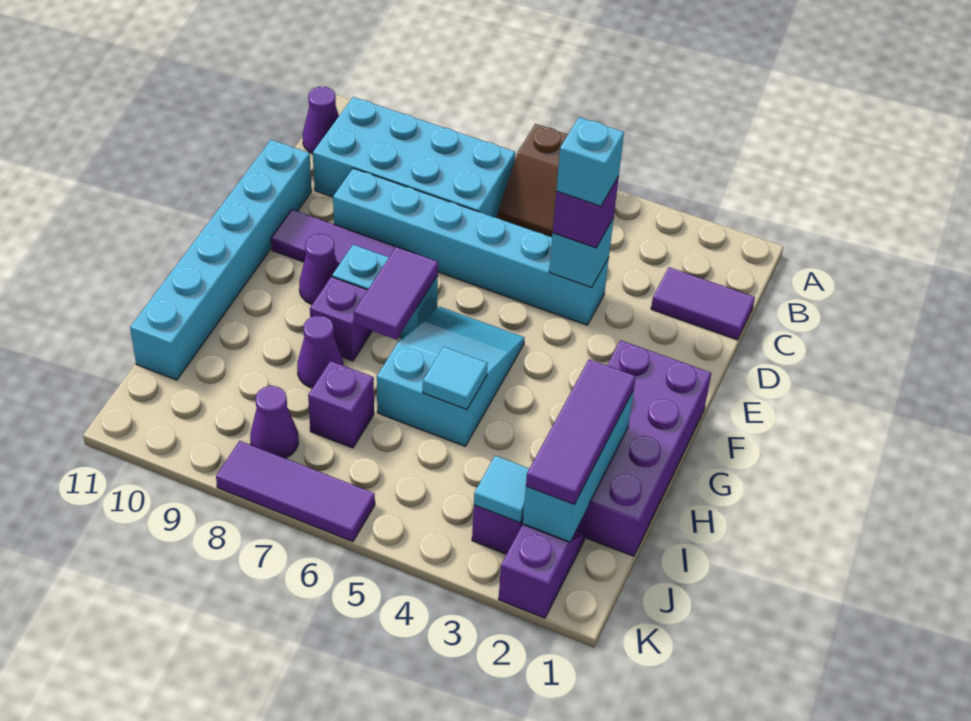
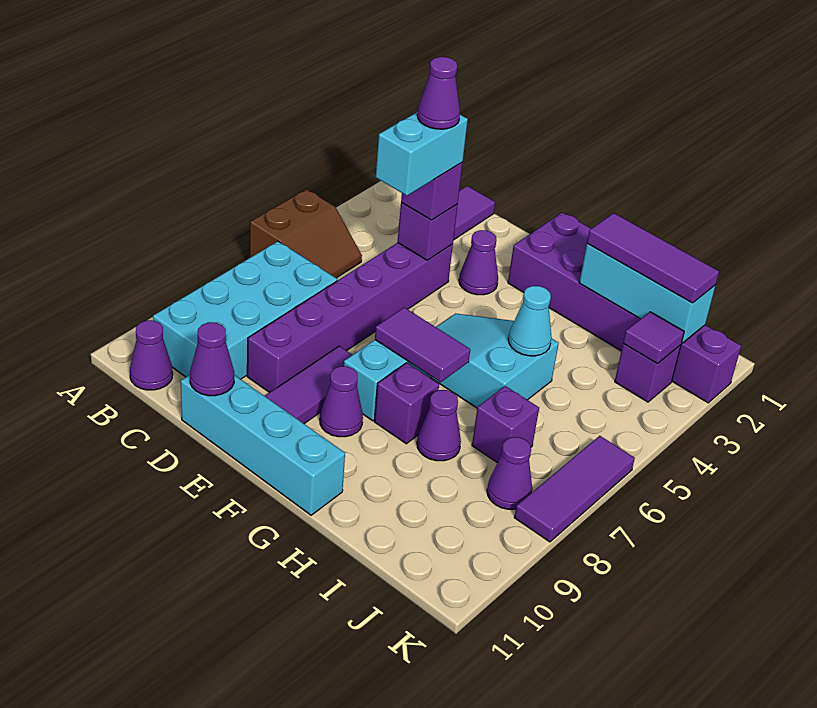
cyan 1x6 brick [333,168,609,325] -> purple 1x6 brick [247,243,453,393]
cyan 1x1 brick [549,218,614,287] -> purple 1x1 brick [398,203,458,260]
cyan 1x1 brick [556,117,624,206] -> cyan 1x2 brick [376,112,468,196]
none -> purple 1x1 cone [417,57,460,129]
cyan 1x6 brick [130,140,312,380] -> cyan 1x4 brick [181,375,345,515]
none -> purple 1x1 cone [190,322,234,396]
none -> purple 1x1 cone [459,230,498,295]
cyan 1x1 tile [423,347,488,410] -> cyan 1x1 cone [509,286,552,356]
cyan 1x1 tile [474,456,529,523] -> purple 1x1 tile [623,312,684,364]

